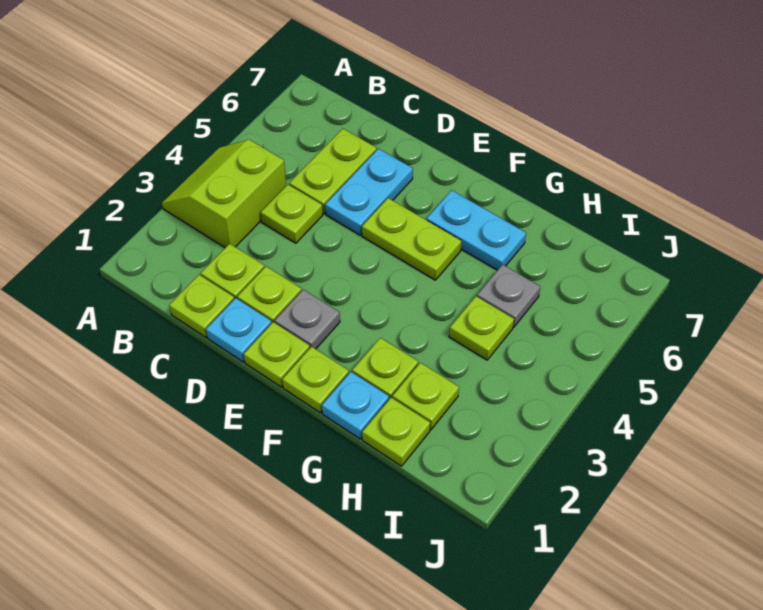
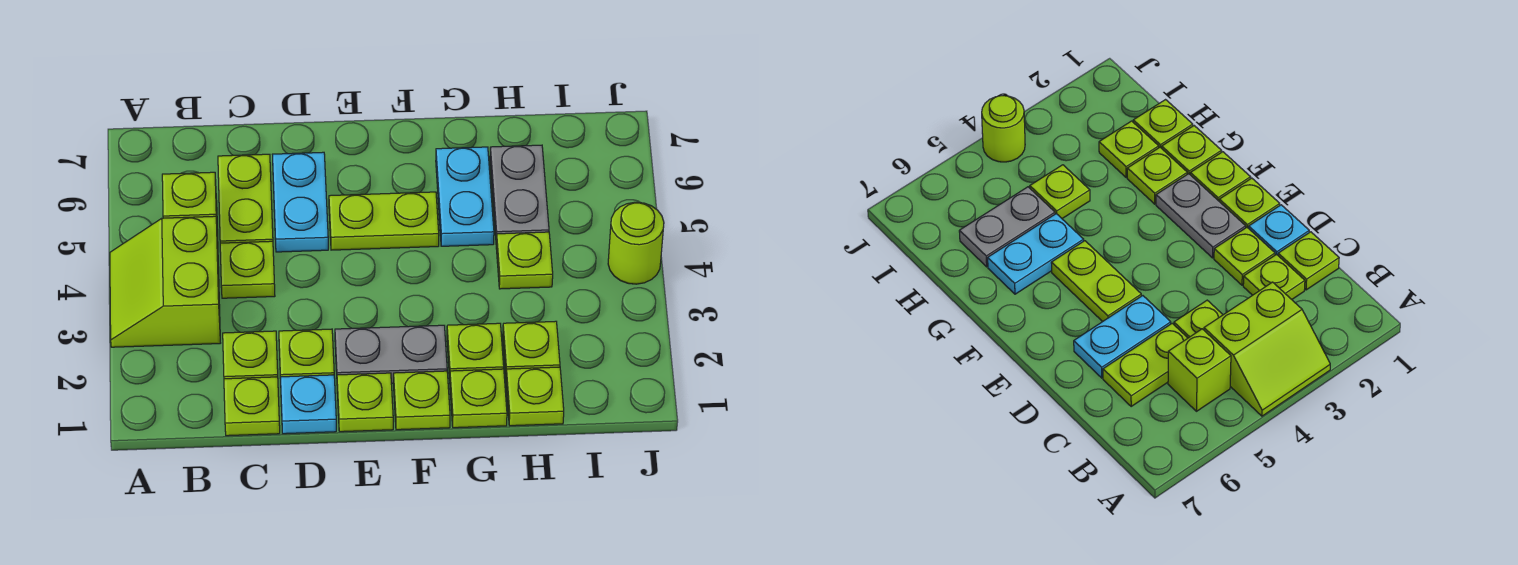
none -> lime 1x1 brick [162,172,218,240]
grey 1x1 plate [275,290,340,349] -> grey 1x2 plate [335,325,447,383]
cyan 1x2 plate [427,190,526,270] -> cyan 1x2 plate turned to [436,147,494,246]
cyan 1x1 plate [322,372,389,439] -> lime 1x1 plate [450,369,507,428]
grey 1x1 plate [477,265,540,327] -> grey 1x2 plate [490,145,549,241]
none -> lime 1x1 round brick [608,202,664,284]

